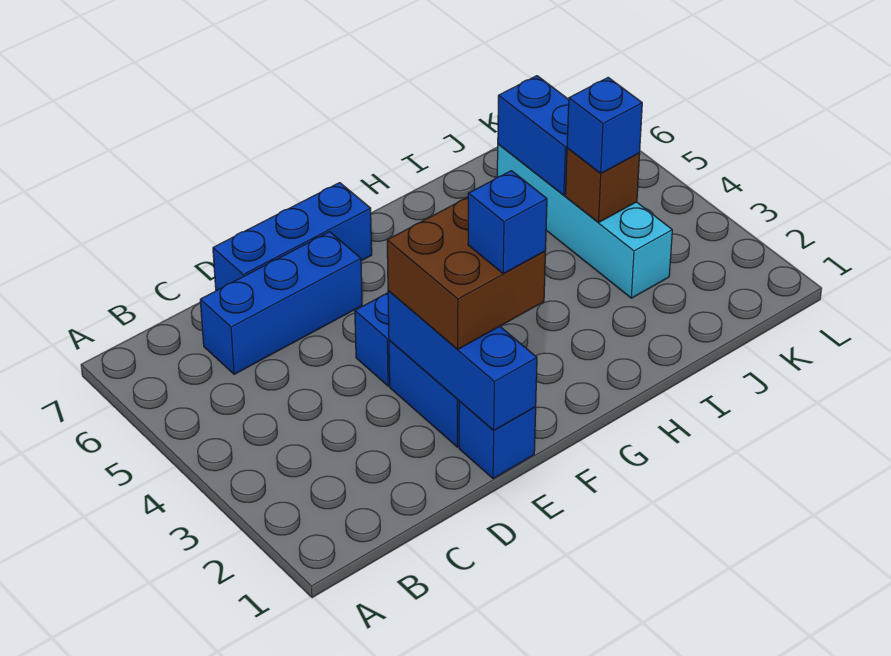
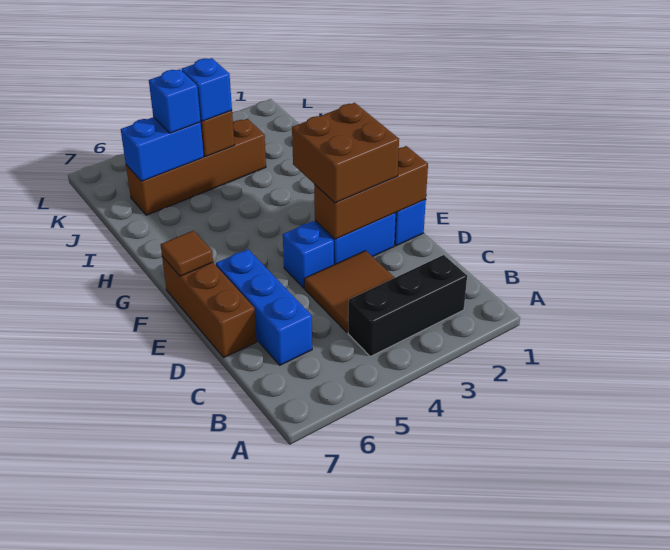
none -> black 1x3 brick [348,255,467,356]
none -> brown 2x2 tile [304,251,395,333]
blue 1x3 brick [213,183,372,291] -> brown 1x3 brick [162,256,257,357]
blue 1x3 brick [388,291,537,430] -> brown 1x3 brick [314,146,428,239]
blue 1x1 brick [468,171,547,274] -> blue 1x1 brick moved to [149,69,200,133]
none -> brown 1x1 tile [161,231,213,276]
cyan 1x4 brick [497,144,672,298] -> brown 1x4 brick [126,119,266,215]

